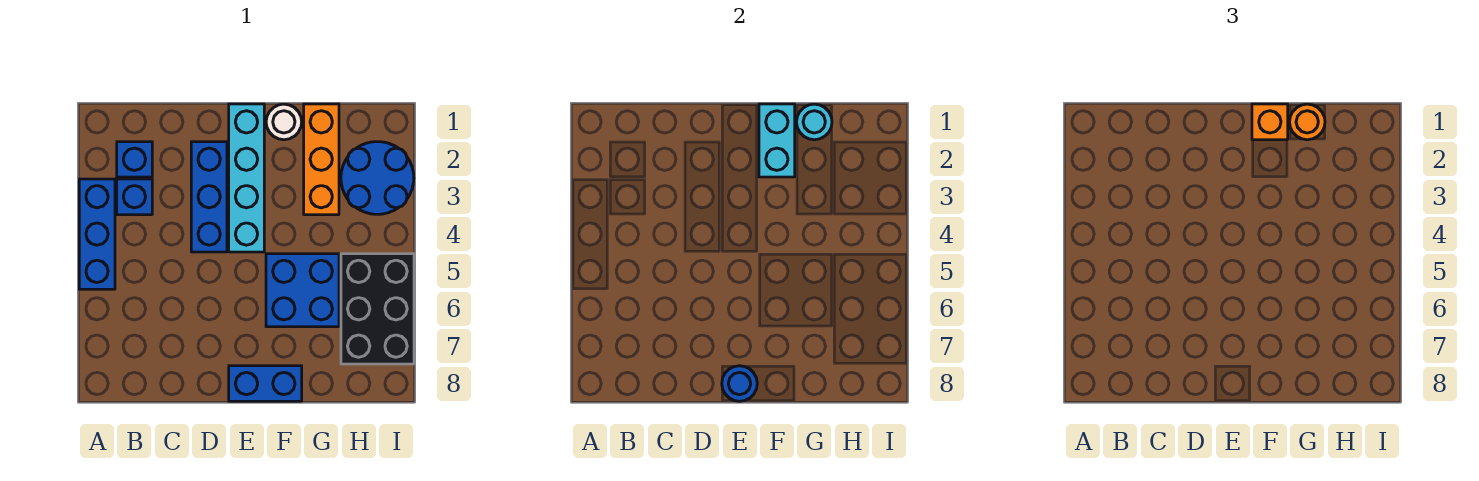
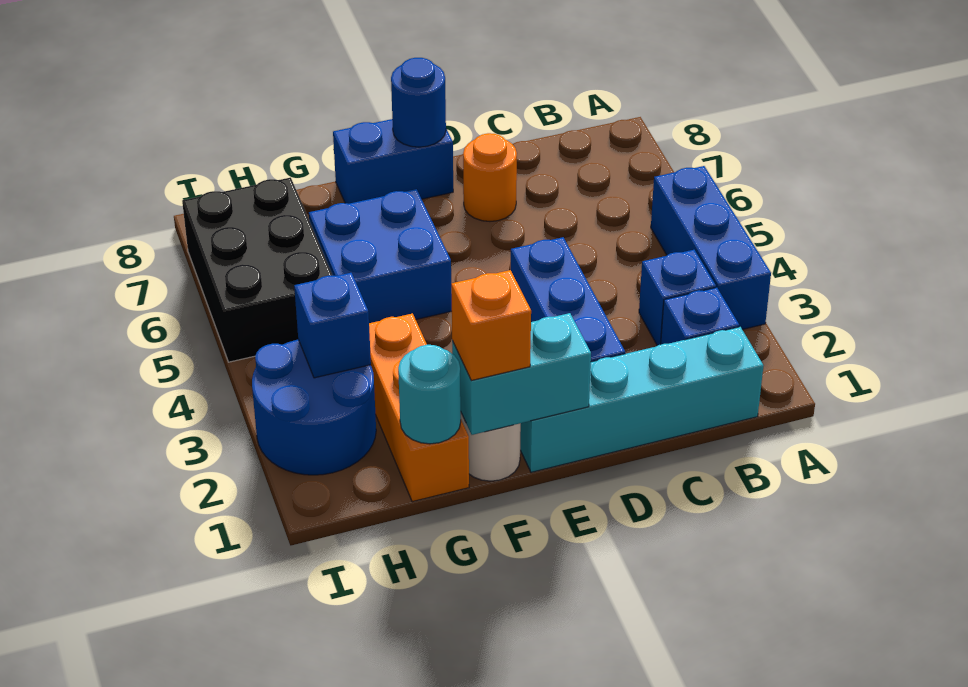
cyan 1x4 brick [229,104,264,252] -> cyan 1x4 brick turned to [520,327,764,472]
cyan 1x2 brick [759,104,795,177] -> cyan 1x2 brick turned to [452,313,591,435]
orange 1x1 round brick [1290,104,1325,140] -> orange 1x1 round brick moved to [463,133,517,221]
none -> blue 1x1 brick [294,273,371,378]

